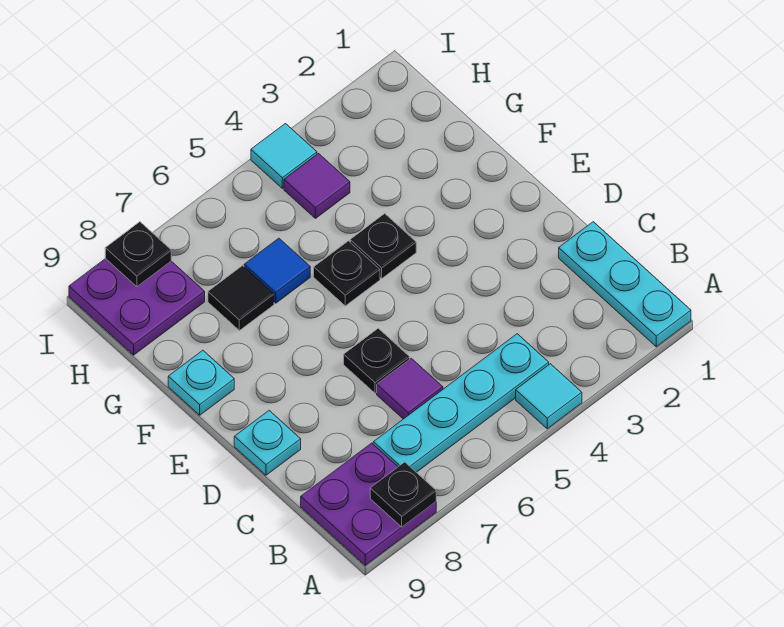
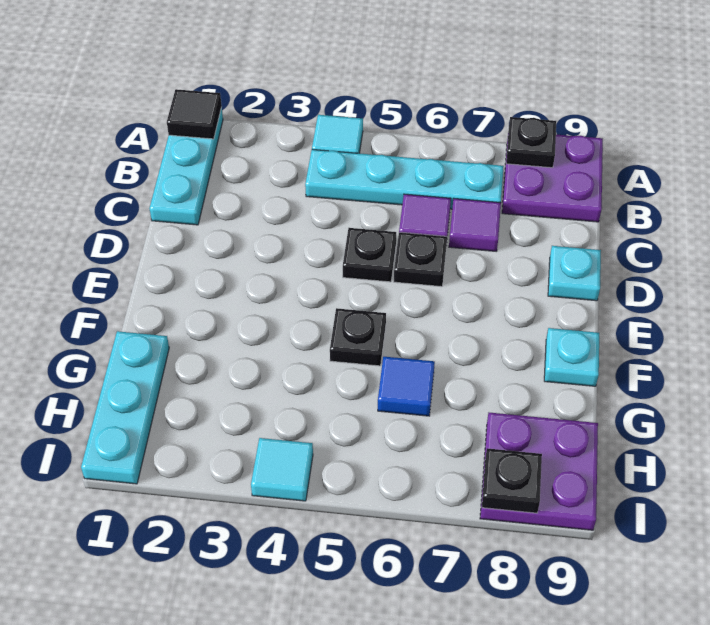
black 1x1 plate [350,214,416,278] -> black 1x1 plate moved to [343,228,396,282]
none -> cyan 1x3 plate [81,331,169,484]
black 1x1 tile [208,266,274,330] -> black 1x1 tile moved to [167,89,222,139]
purple 1x1 tile [284,154,350,218] -> purple 1x1 tile moved to [449,199,501,251]

